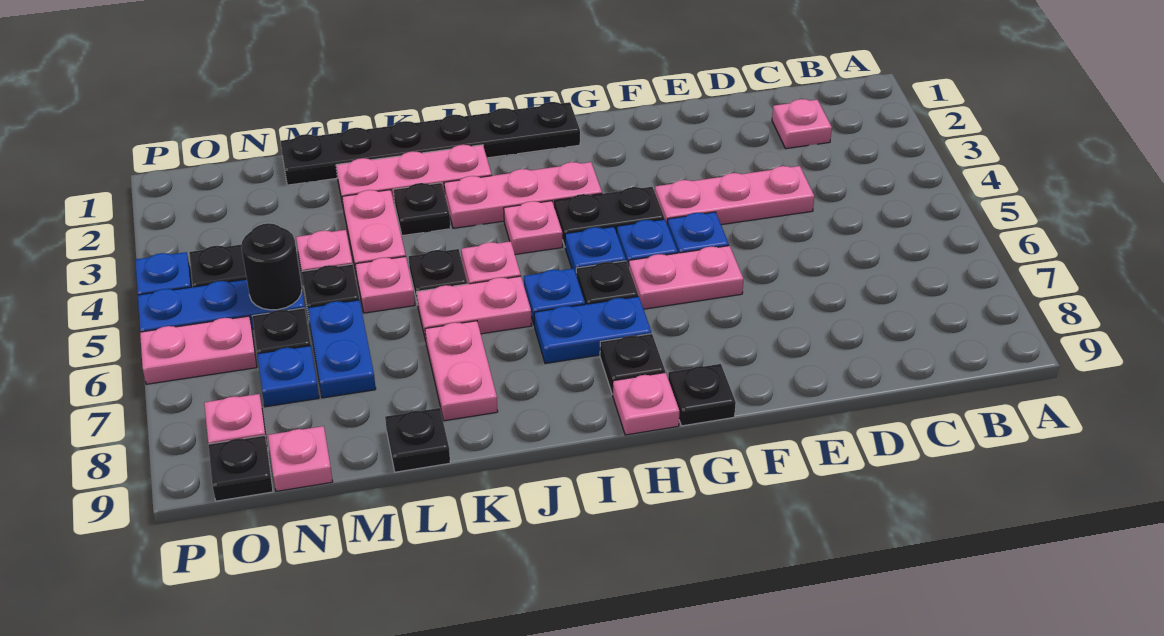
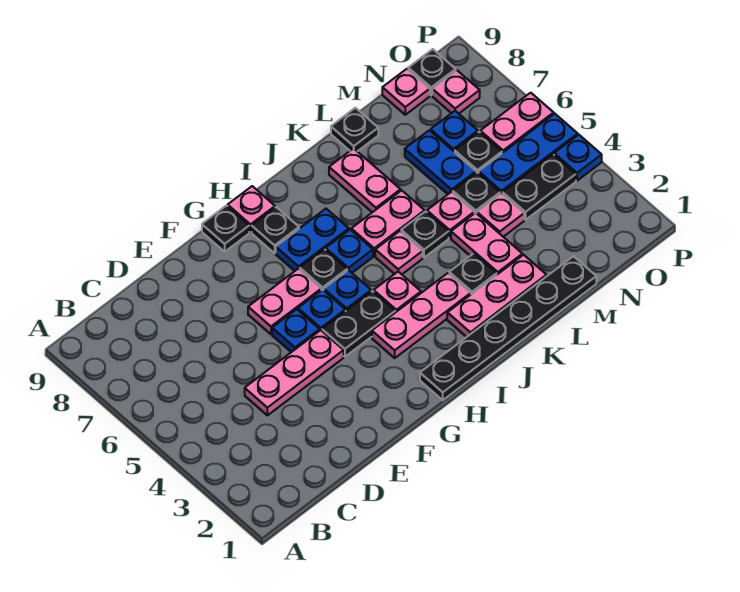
pink 1x1 plate [772,99,832,149] -> none
black 1x1 round brick [241,223,302,310] -> none

